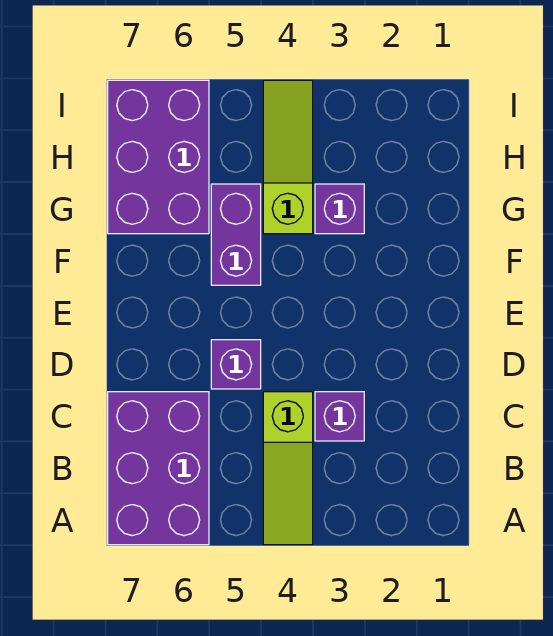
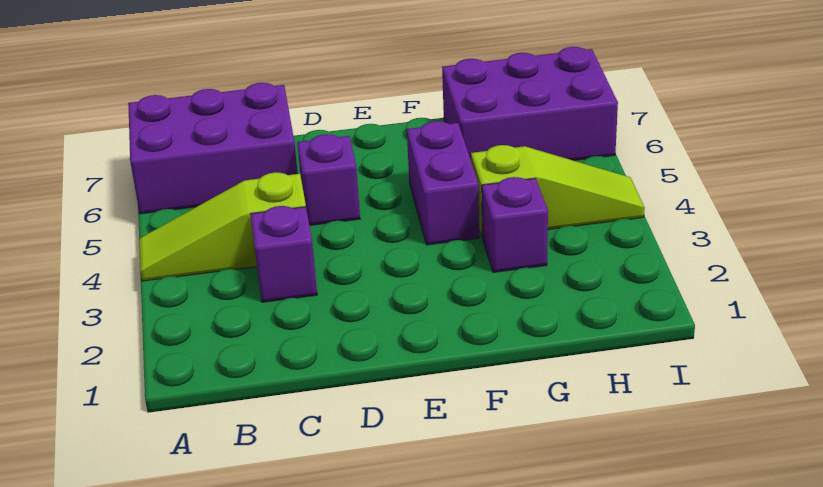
purple 1x2 brick [211,184,261,285] -> purple 1x2 brick turned to [407,121,479,245]

